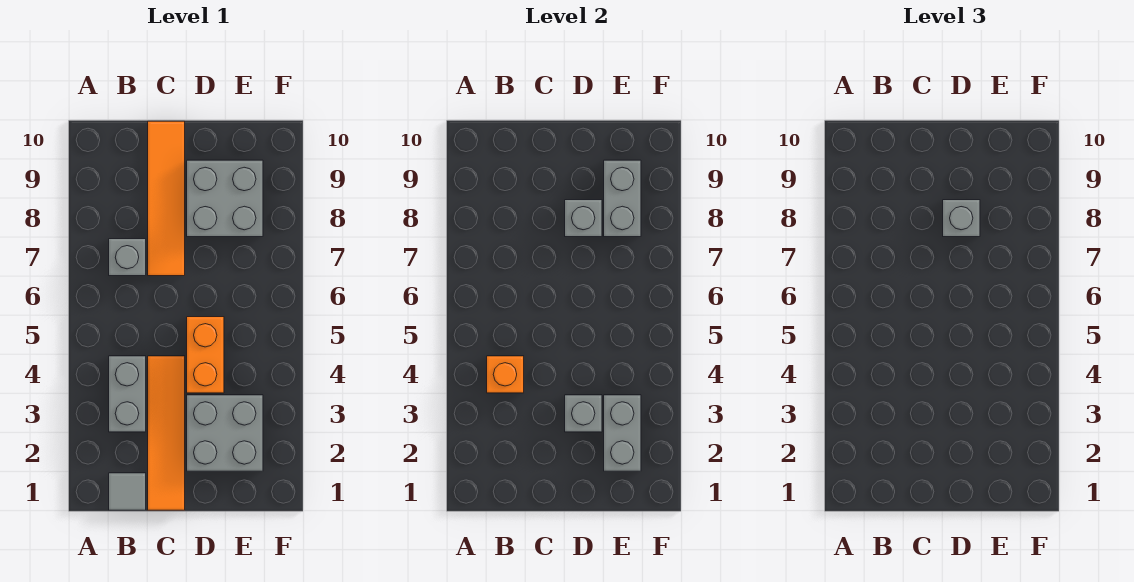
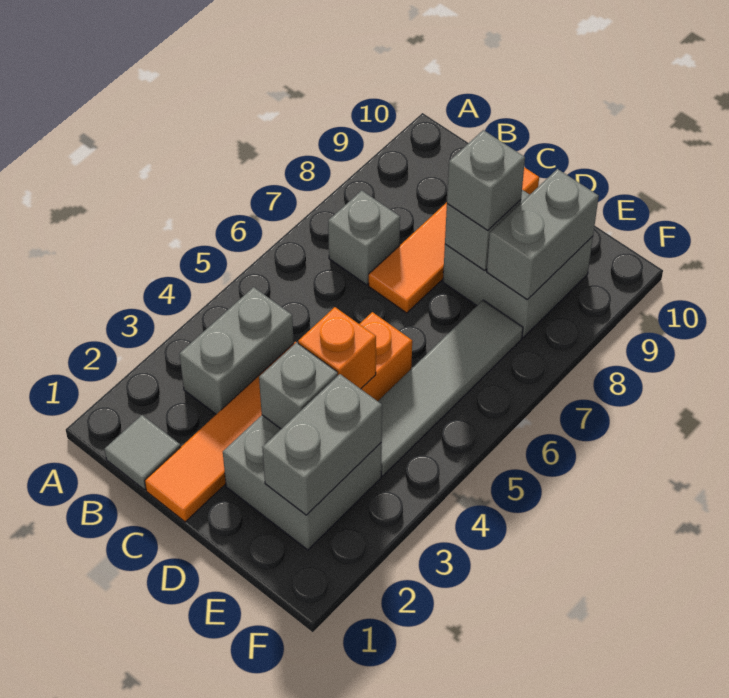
orange 1x1 brick [487,356,524,393] -> orange 1x1 brick moved to [298,307,376,389]
none -> grey 1x4 tile [378,300,523,476]

